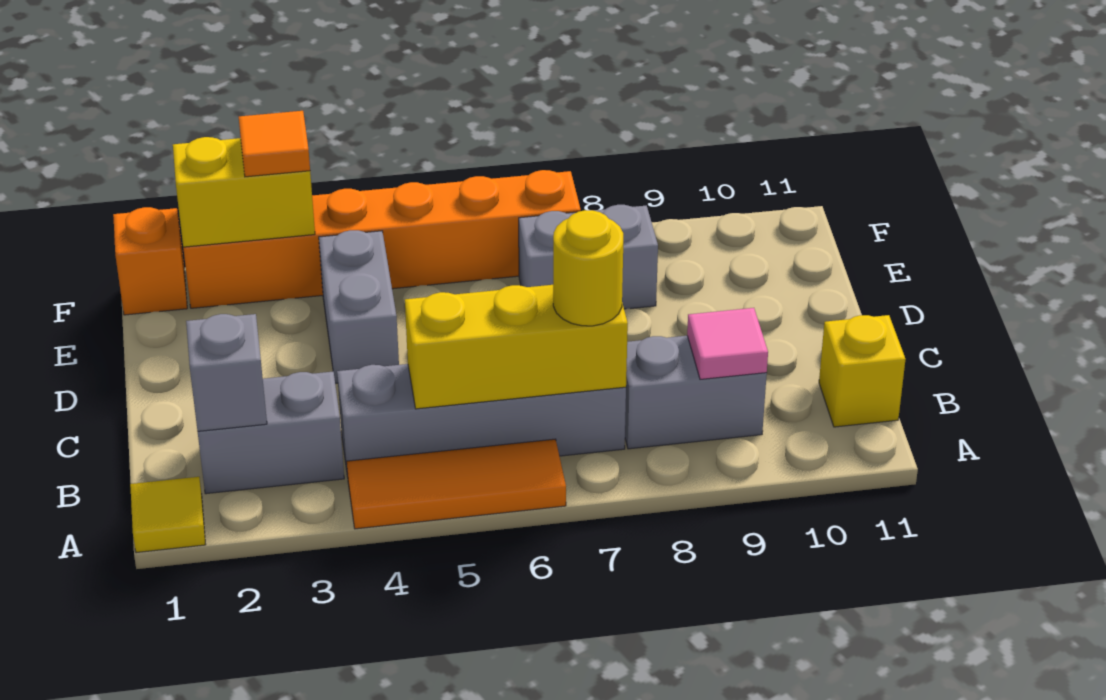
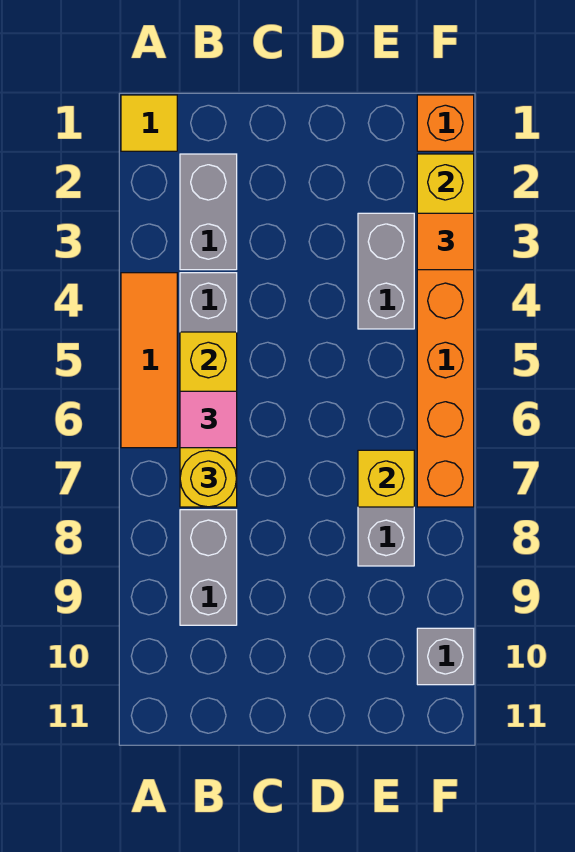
grey 1x1 brick [186,314,267,431] -> grey 1x1 brick moved to [417,628,474,685]
pink 1x1 tile [687,308,768,379] -> pink 1x1 tile moved to [180,391,237,448]
yellow 1x1 brick [819,315,906,427] -> yellow 1x1 brick moved to [358,450,414,507]
grey 1x2 brick [319,230,399,384] -> grey 1x2 brick turned to [358,213,414,329]

